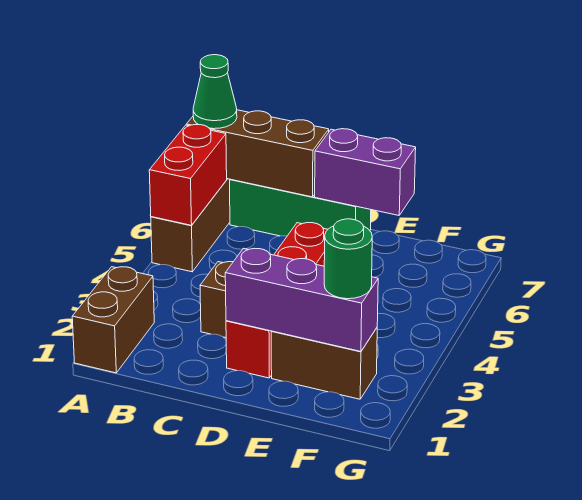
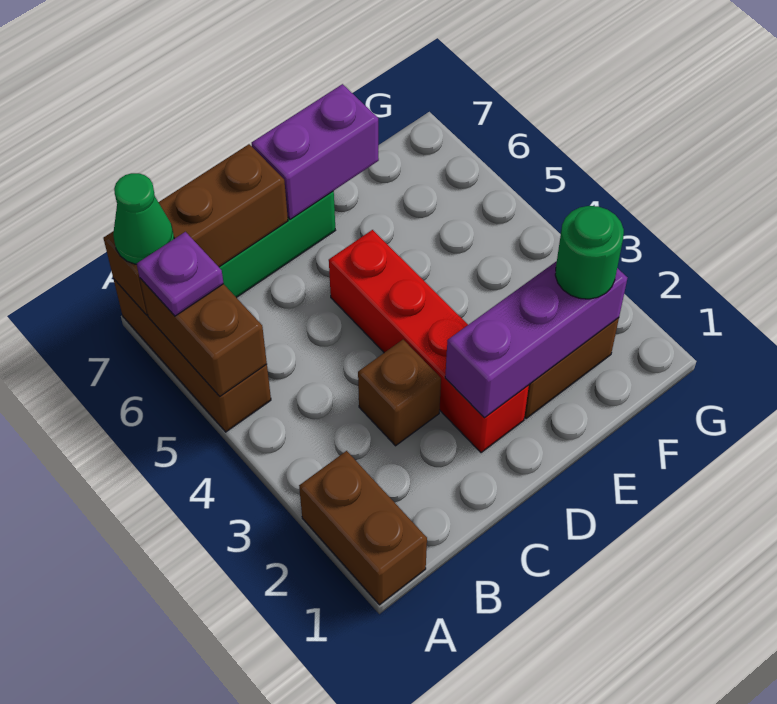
red 1x2 brick [149,125,227,225] -> brown 1x2 brick [140,278,267,396]
none -> purple 1x1 plate [137,232,224,316]

